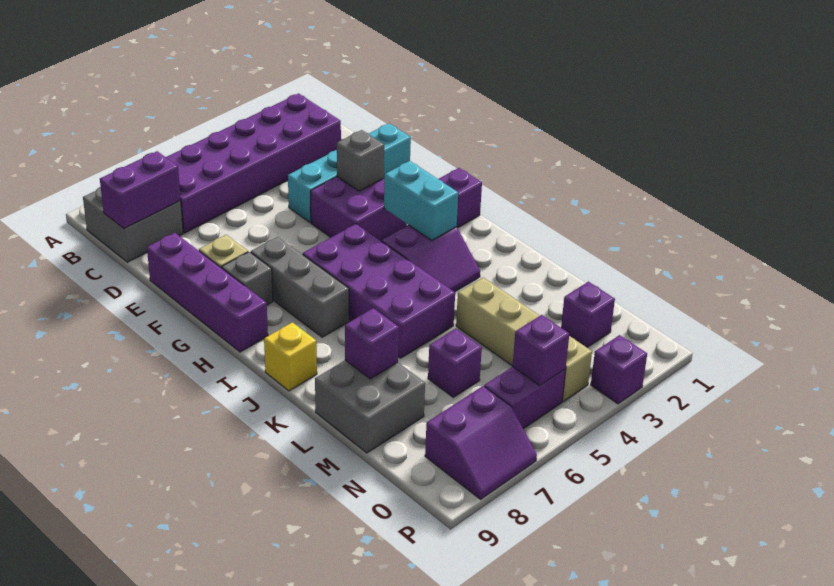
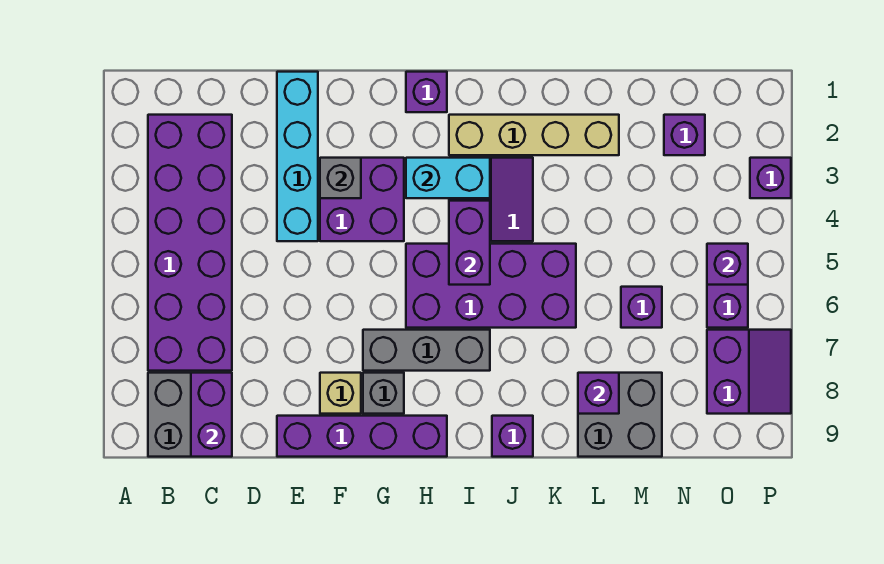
none -> purple 1x2 brick [449,201,490,285]
yellow 1x1 brick [264,322,317,391] -> purple 1x1 brick [492,416,533,457]
tan 1x4 brick [456,278,592,402] -> tan 1x4 brick moved to [449,115,619,155]

